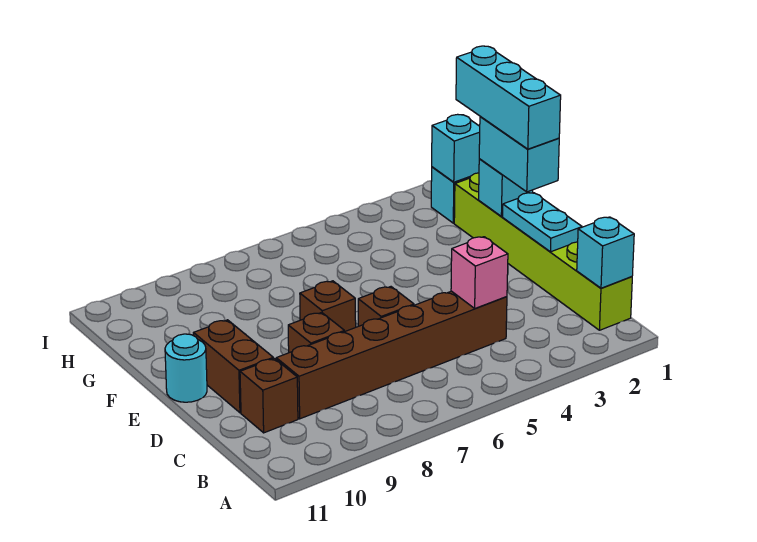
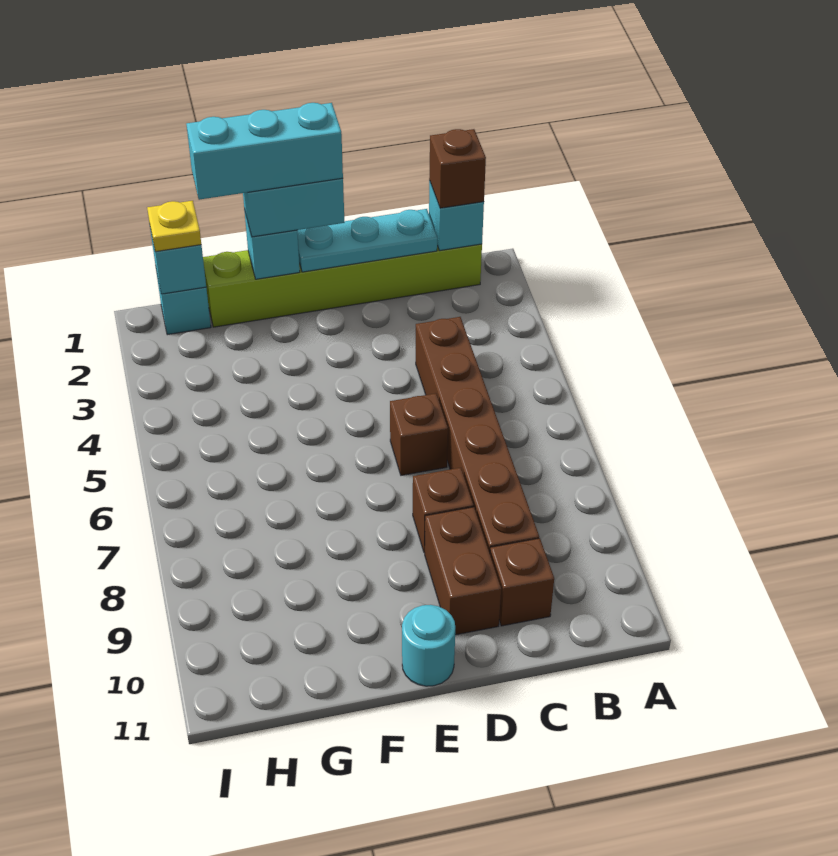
pink 1x1 brick [451,237,508,309] -> none
cyan 1x2 plate [503,193,582,252] -> cyan 1x3 plate [297,209,437,272]
brown 1x2 brick [194,320,273,413] -> brown 1x2 brick turned to [425,507,501,635]
brown 1x1 brick [300,281,356,332] -> brown 1x1 brick moved to [429,129,486,208]
none -> yellow 1x1 plate [147,201,201,252]

